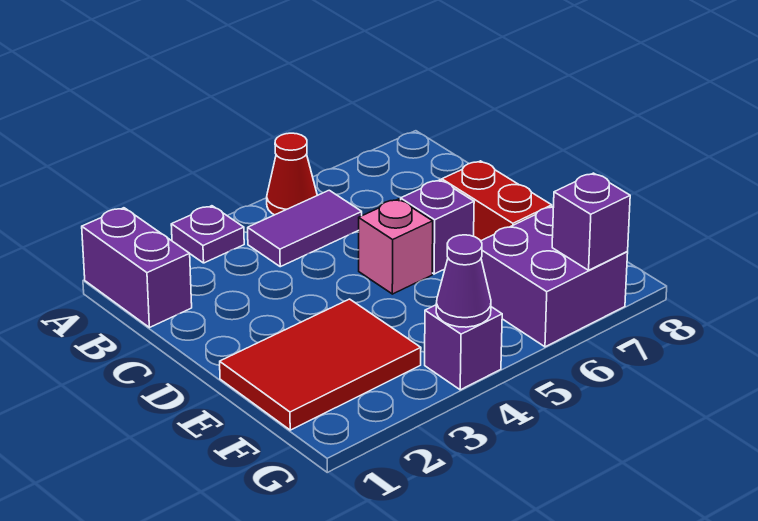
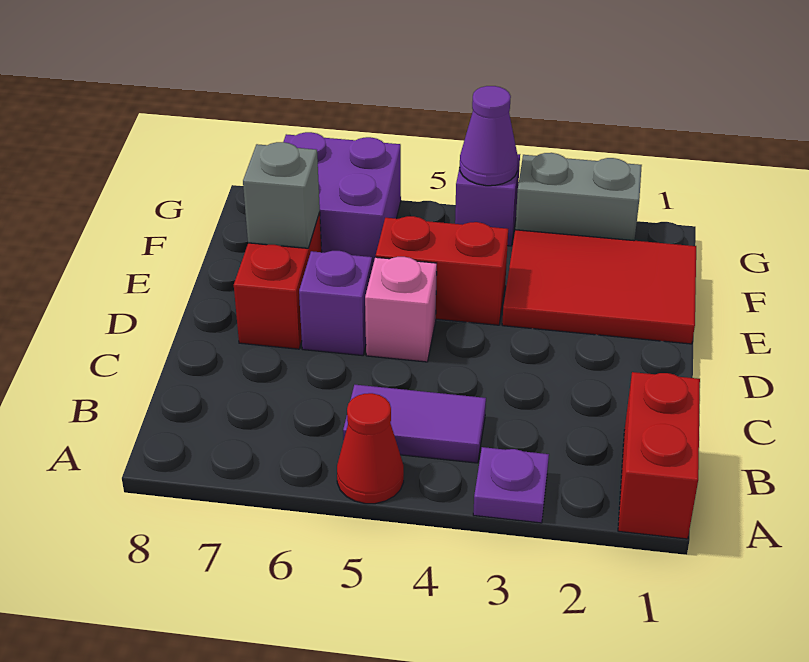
purple 1x2 brick [82,208,192,328] -> red 1x2 brick [618,372,700,539]
none -> red 1x2 brick [376,216,508,325]
none -> grey 1x1 brick [243,142,320,248]
none -> grey 1x2 brick [515,153,642,240]
purple 1x1 brick [552,173,630,270] -> none

